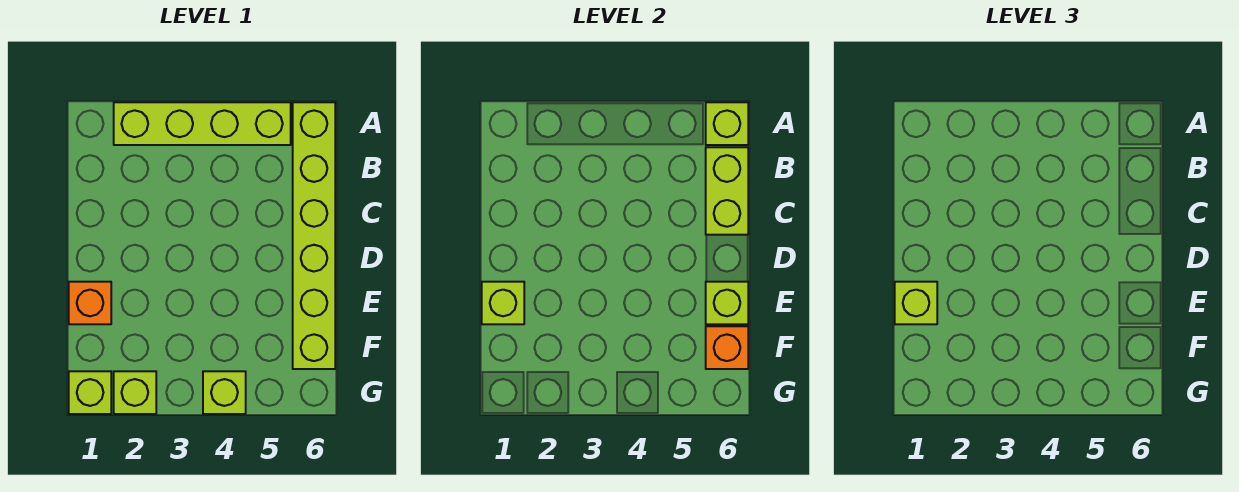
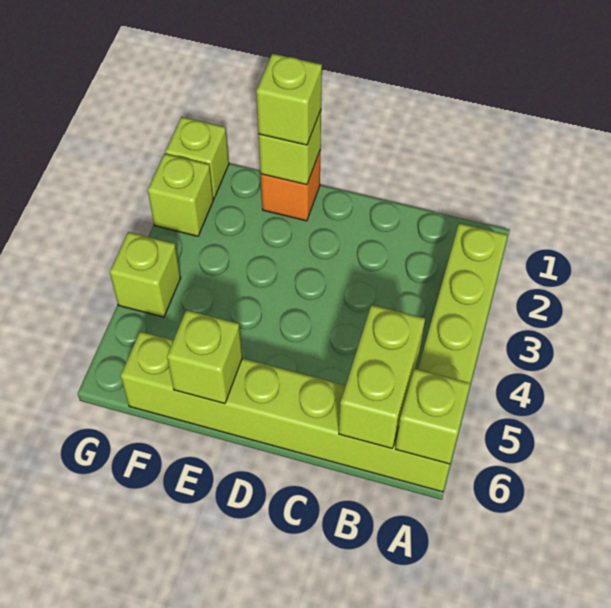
lime 1x2 brick [706,147,748,235] -> lime 1x2 brick turned to [339,305,425,448]
orange 1x1 brick [706,326,748,369] -> none

